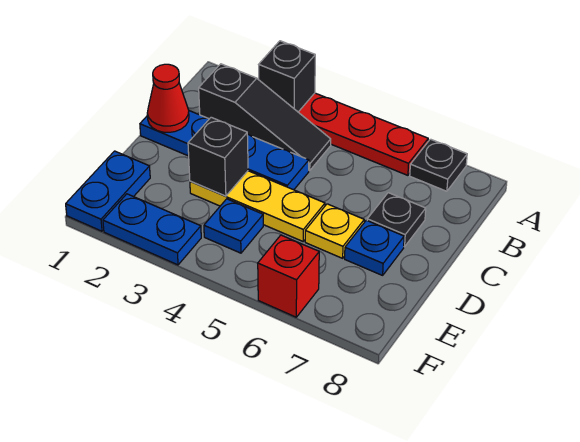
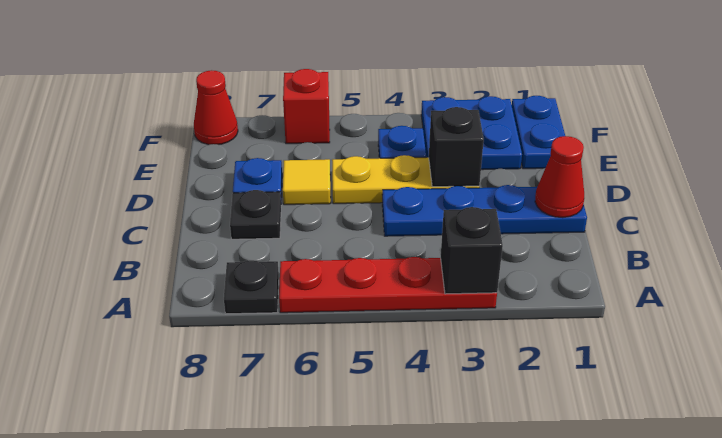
black 1x3 slope [199,64,331,171] -> none
yellow 1x1 plate [305,204,364,258] -> yellow 1x1 tile [283,159,331,205]
blue 1x2 plate [103,194,201,265] -> blue 2x2 plate [421,96,522,170]
none -> red 1x1 cone [194,70,238,145]

